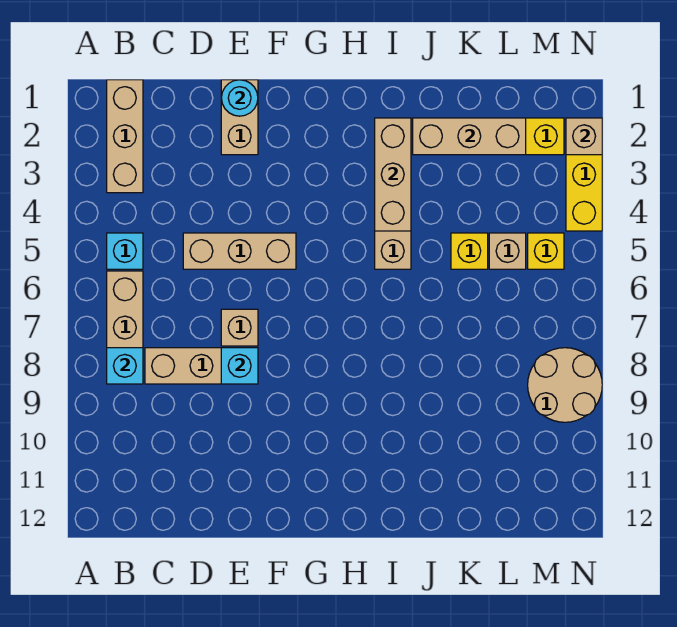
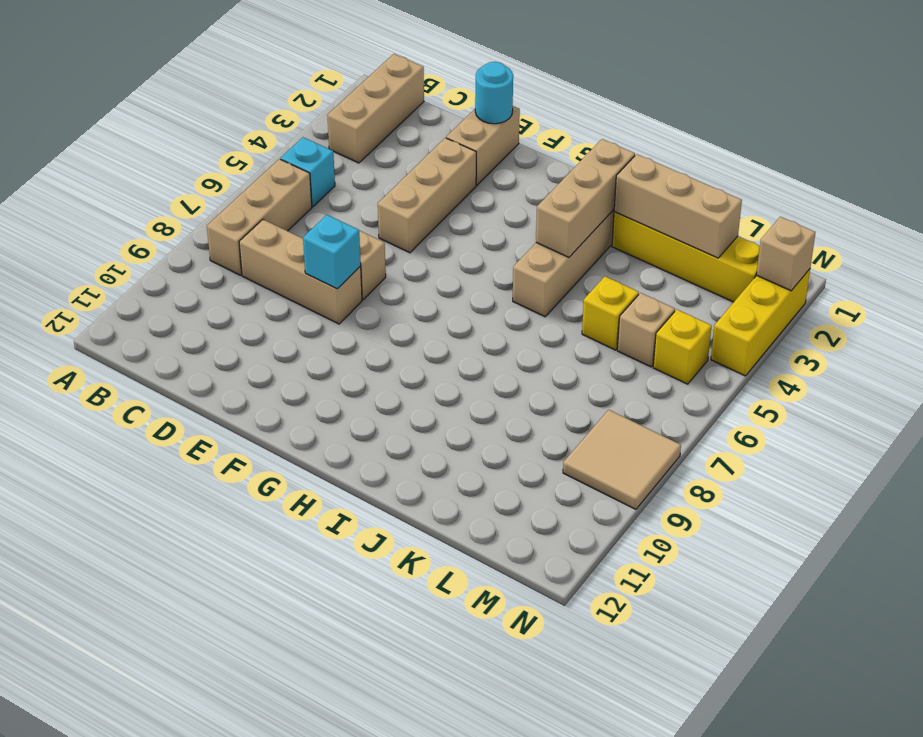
cyan 1x1 brick [107,348,143,384] -> none
tan 1x3 brick [183,233,296,269] -> tan 1x3 brick turned to [378,138,476,253]
tan 2x2 round brick [528,348,602,422] -> tan 2x2 tile [563,410,681,509]

